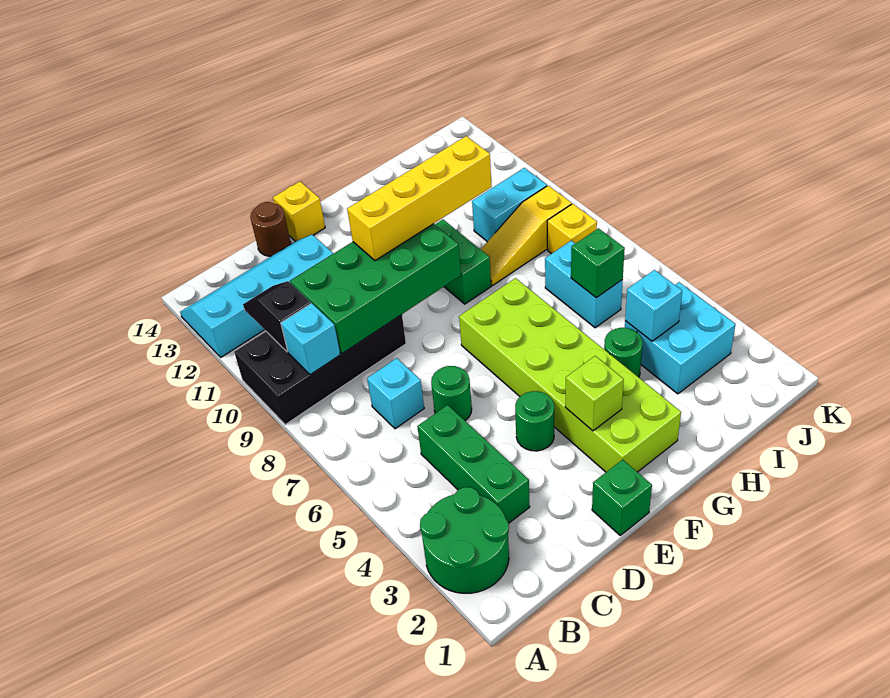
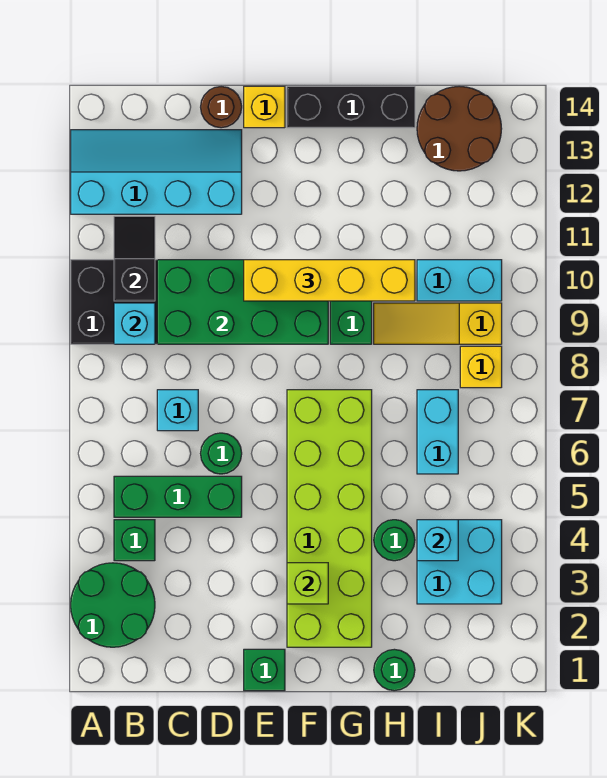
green 1x3 brick [417,405,530,523] -> green 1x3 brick turned to [114,476,242,517]
green 1x1 round brick [515,391,554,451] -> green 1x1 round brick moved to [374,649,415,691]
none -> black 1x3 brick [287,86,415,128]
green 1x1 brick [571,228,625,298] -> green 1x1 brick moved to [114,520,155,561]
none -> brown 2x2 round brick [417,86,502,171]

